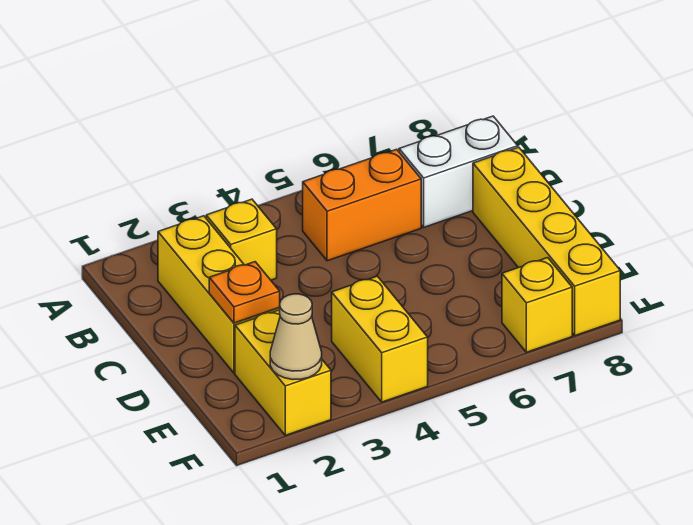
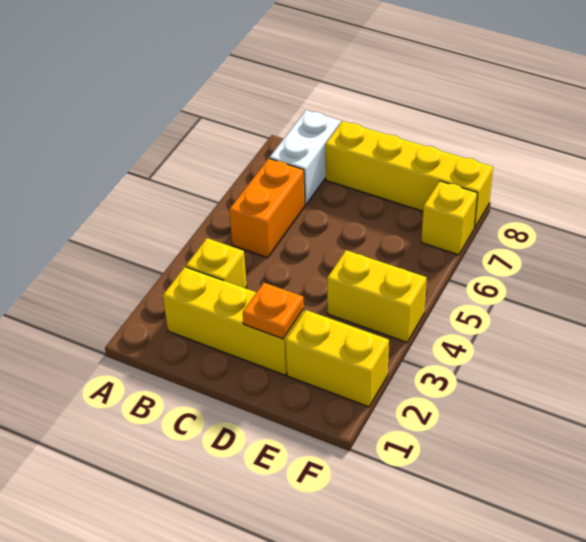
tan 1x1 cone [270,294,322,380] -> none

